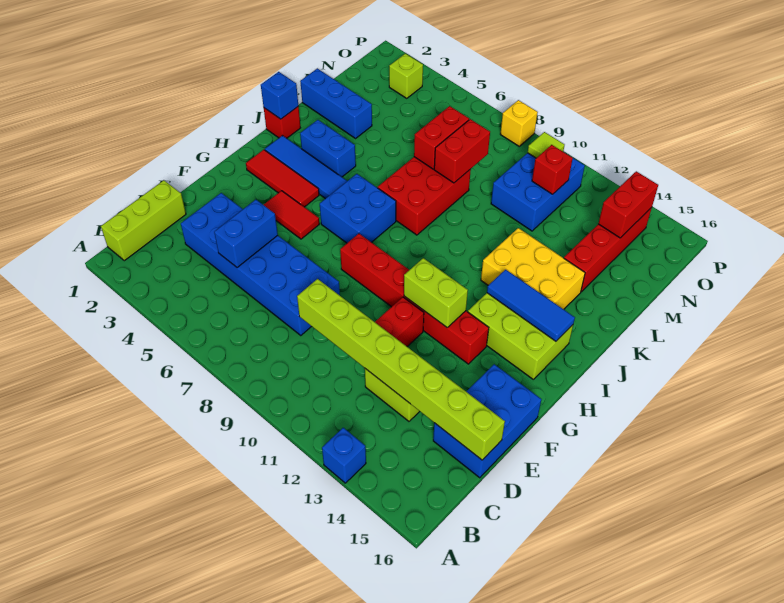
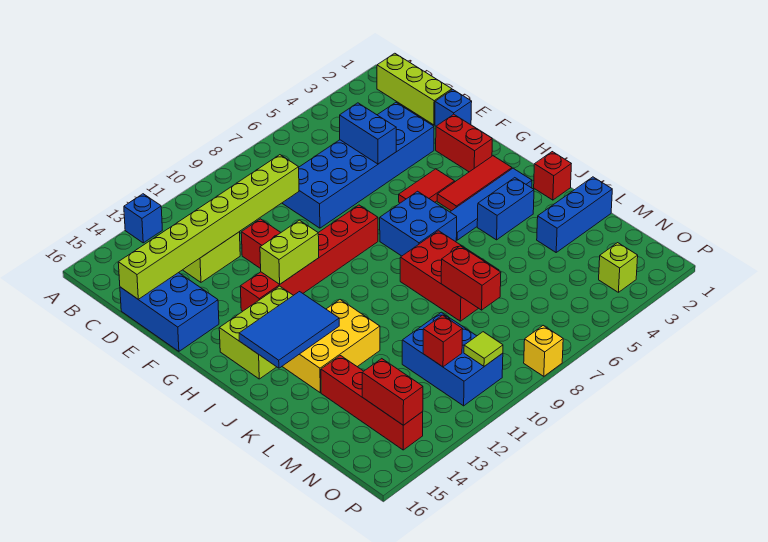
blue 1x3 tile [487,270,575,341] -> blue 2x3 tile [239,292,339,368]
blue 1x1 brick [261,72,298,119] -> blue 1x1 brick moved to [435,90,472,126]
red 1x2 brick [414,106,469,169] -> red 1x2 brick moved to [436,114,492,172]

